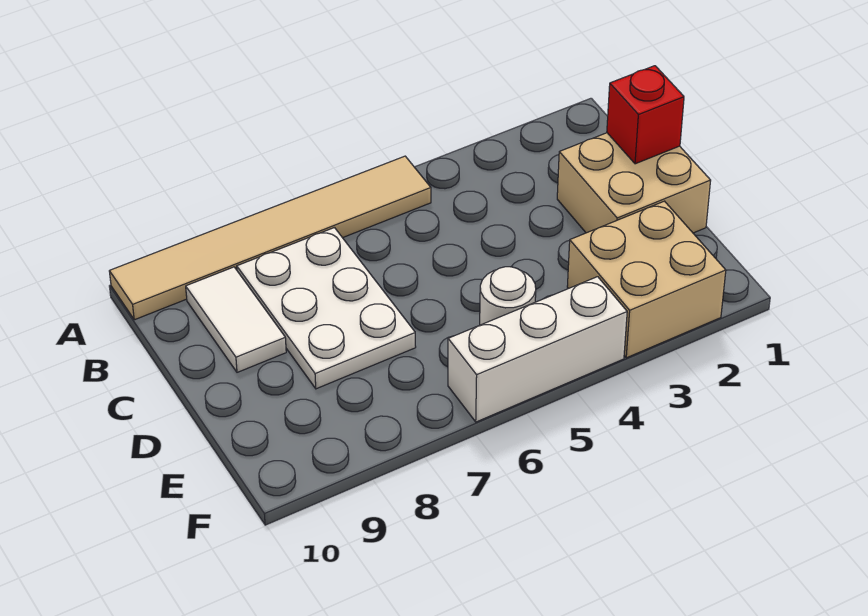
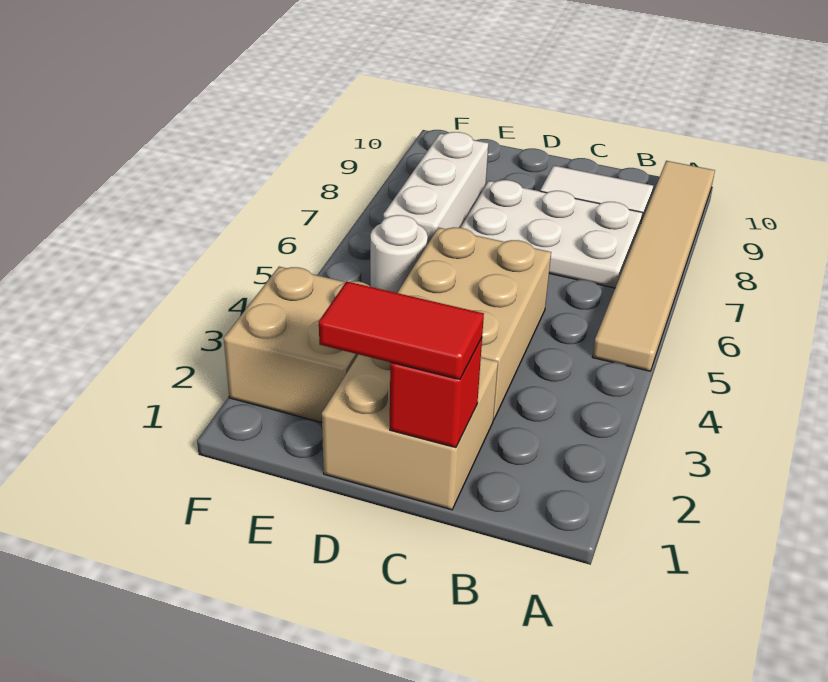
none -> red 1x2 tile [319,281,484,380]
none -> tan 2x3 brick [397,227,551,420]
white 1x3 brick [448,277,627,422] -> white 1x3 brick moved to [383,132,488,243]

